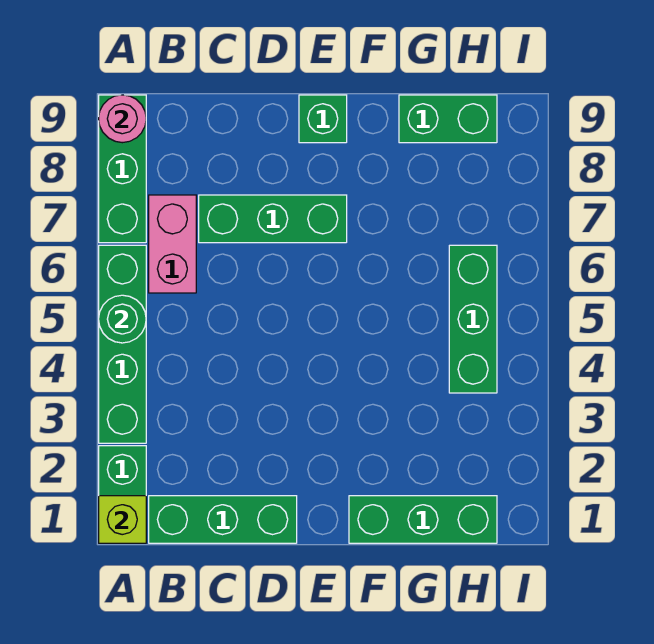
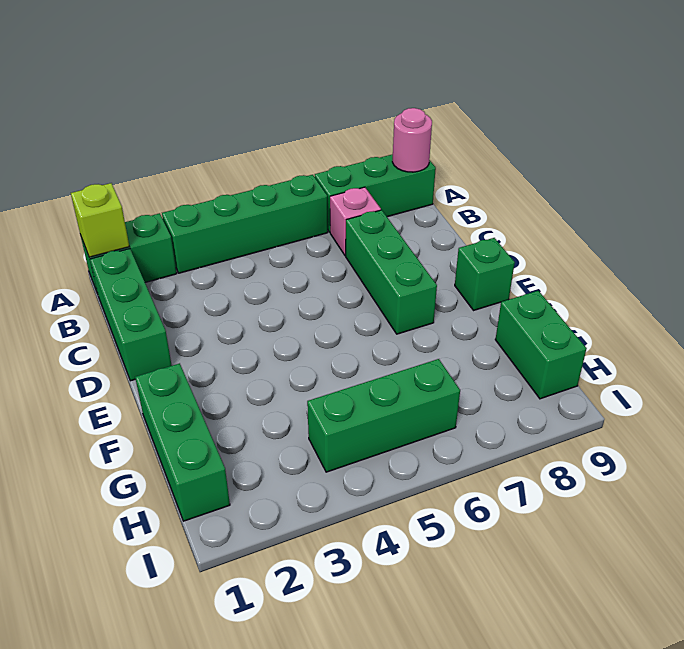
green 1x1 round brick [99,295,146,343] -> none
pink 1x2 brick [149,195,196,293] -> pink 1x1 brick [330,187,381,256]

